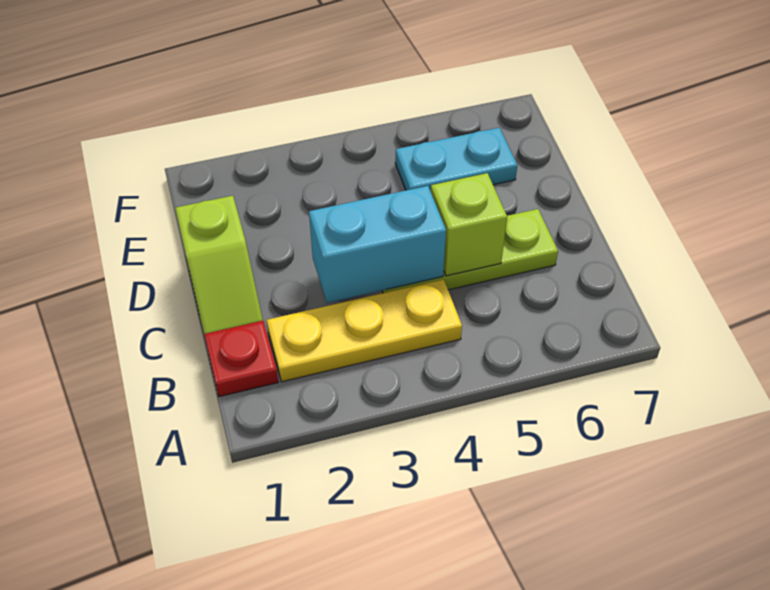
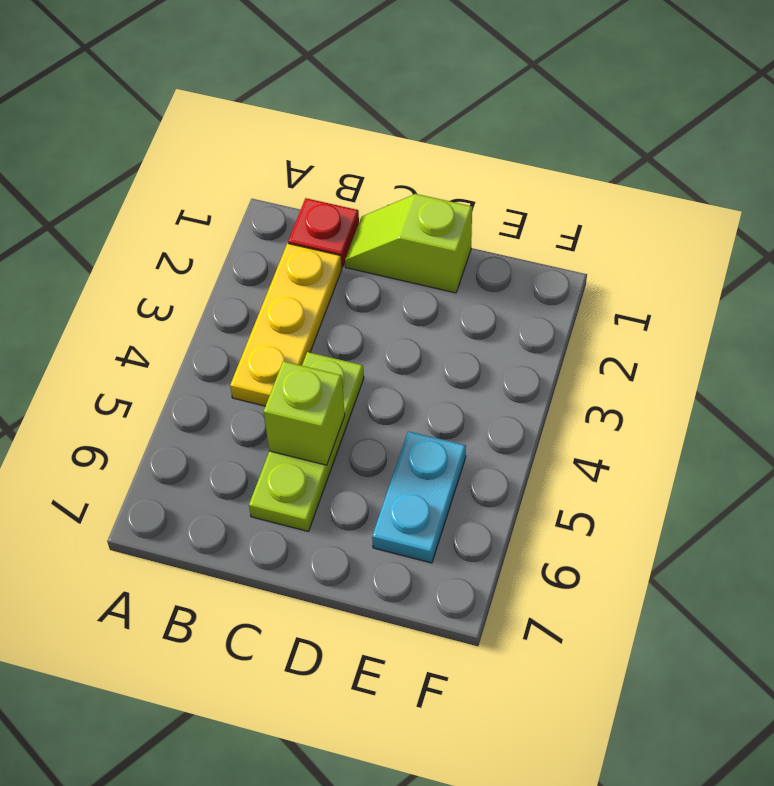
cyan 1x2 brick [309,186,446,303] -> none

